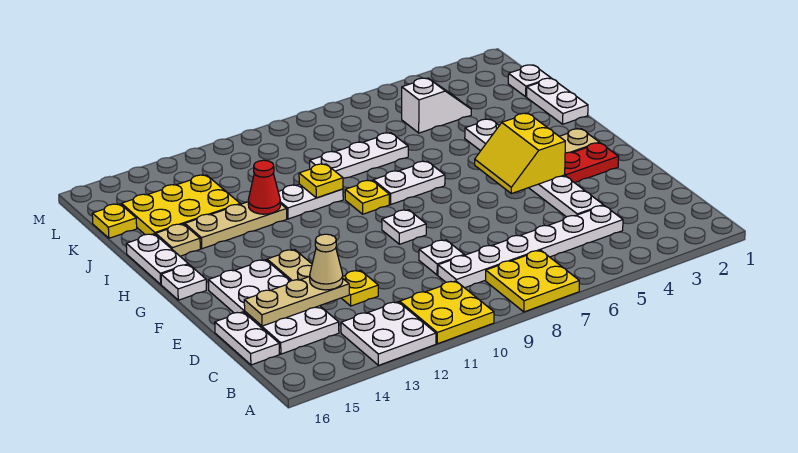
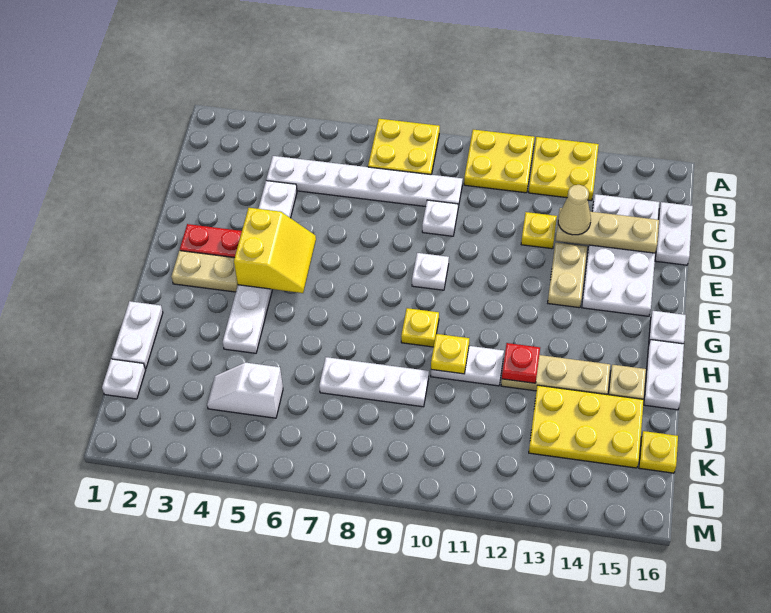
white 2x2 plate [341,302,436,365] -> yellow 2x2 plate [529,137,599,201]
white 1x2 plate [373,161,445,204] -> none
red 1x1 cone [248,160,280,214] -> red 1x1 plate [502,343,540,383]

